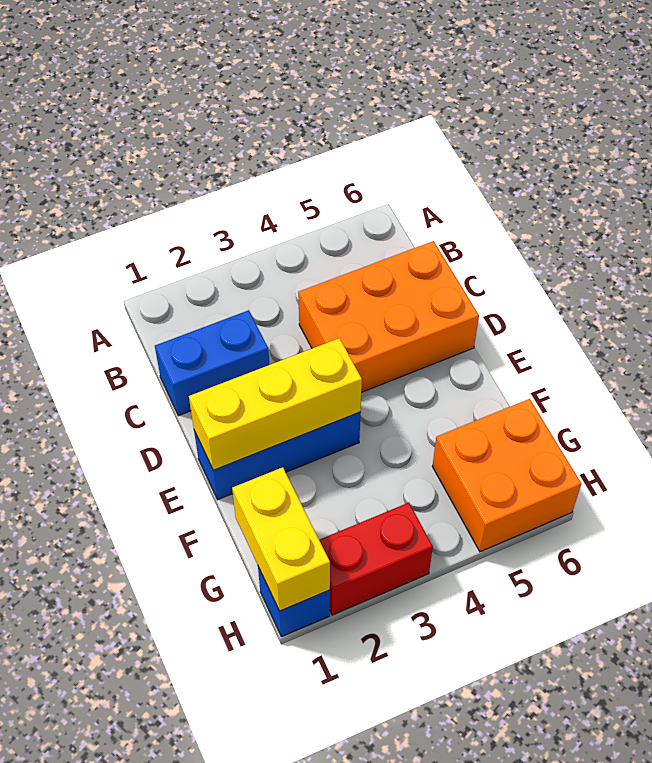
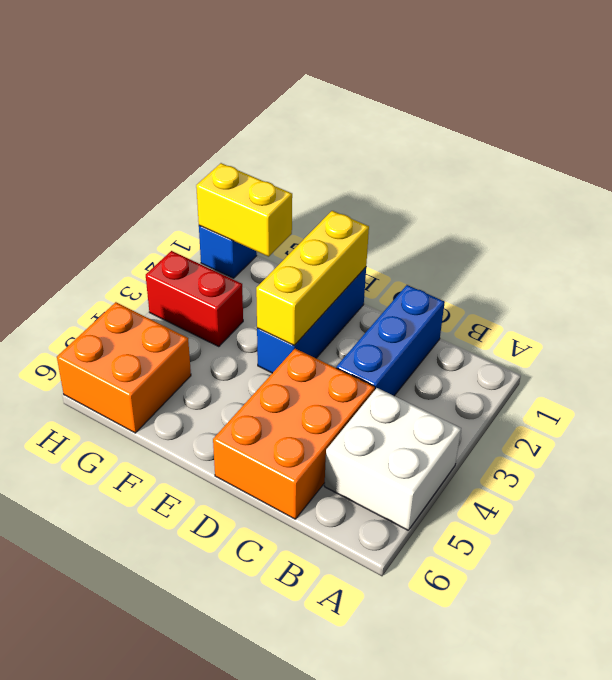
none -> white 2x2 brick [324,388,461,530]
blue 1x2 brick [155,310,269,416] -> blue 1x3 brick [336,285,445,396]
red 1x2 brick [319,502,433,615] -> red 1x2 brick turned to [146,251,243,347]

